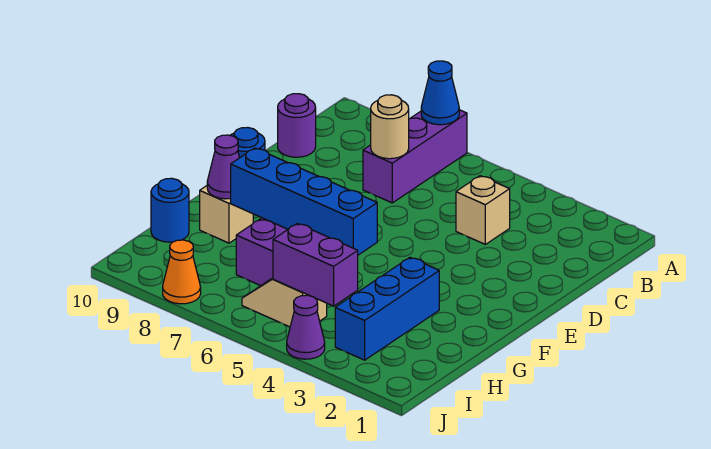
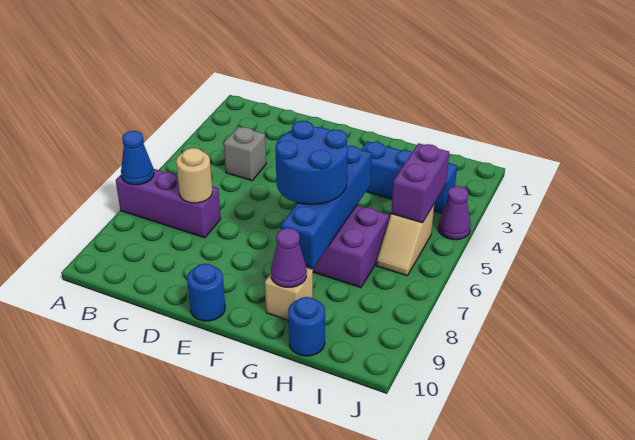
tan 1x1 brick [456,176,510,244] -> grey 1x1 brick [224,127,266,181]
purple 1x1 round brick [278,94,316,157] -> none
none -> blue 2x2 round brick [275,121,348,205]
orange 1x1 cone [163,240,201,304] -> none

